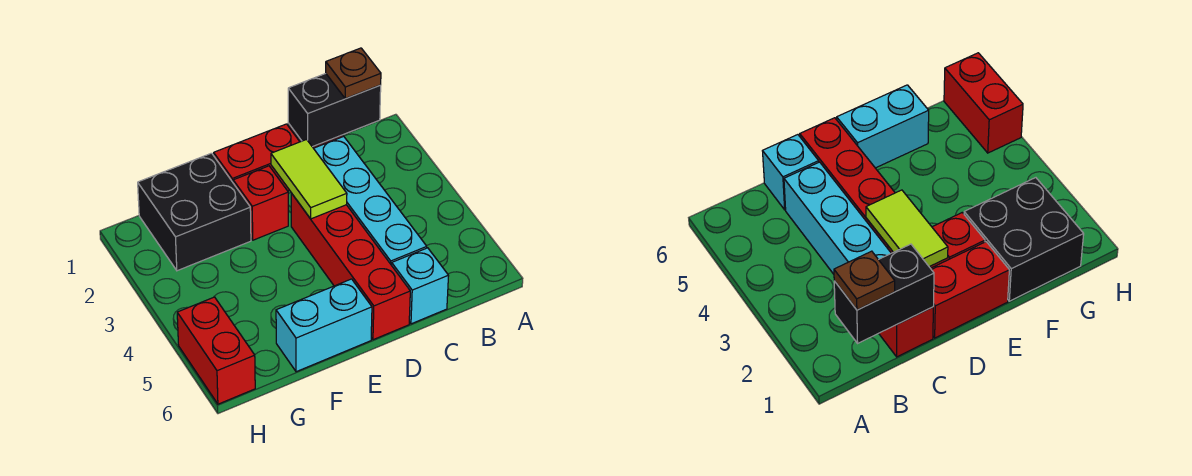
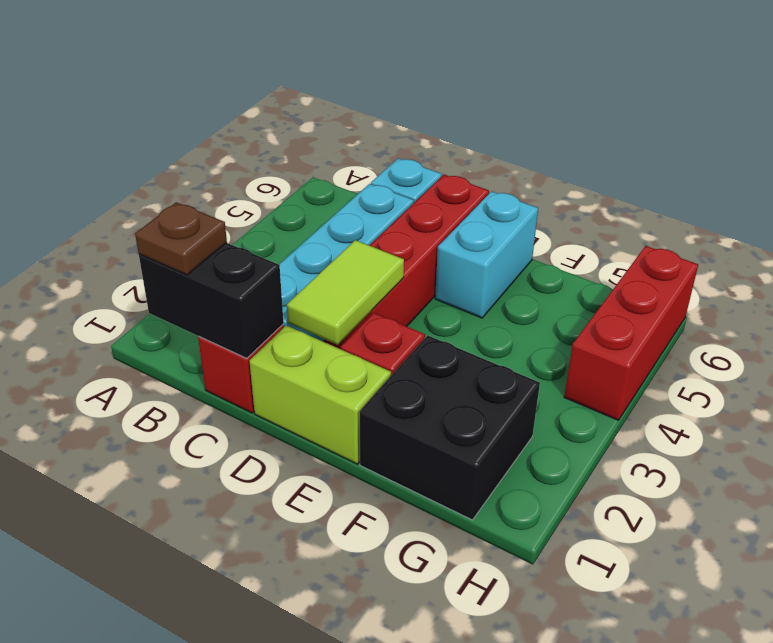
red 1x2 brick [214,124,300,191] -> lime 1x2 brick [250,325,391,464]
cyan 1x2 brick [276,279,372,372] -> cyan 1x2 brick turned to [435,191,538,318]
red 1x2 brick [177,297,255,404] -> red 1x3 brick [564,246,698,420]

